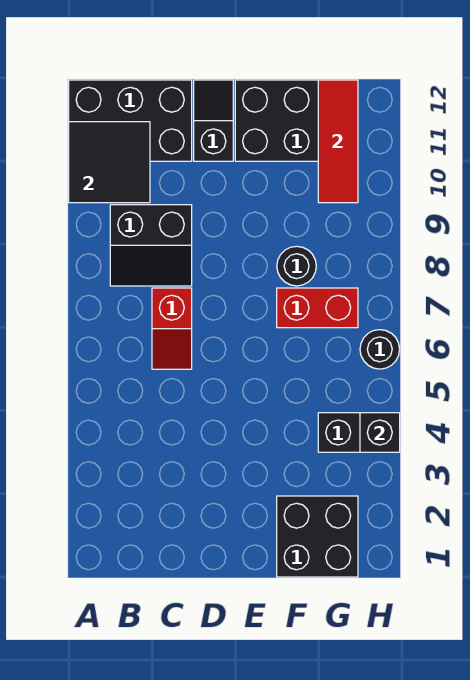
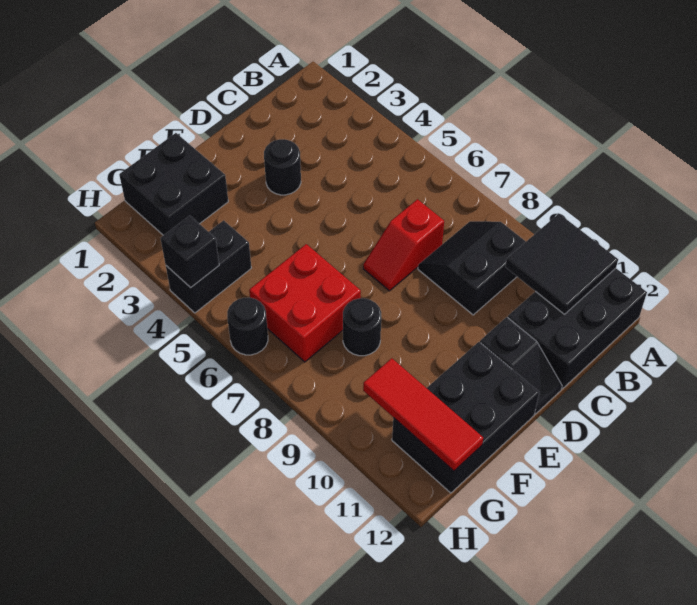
red 1x2 slope [152,288,192,369] -> red 1x2 slope turned to [363,199,444,291]
none -> black 1x1 round brick [264,139,301,195]
red 1x2 brick [277,288,358,328] -> red 2x2 brick [249,244,361,362]

